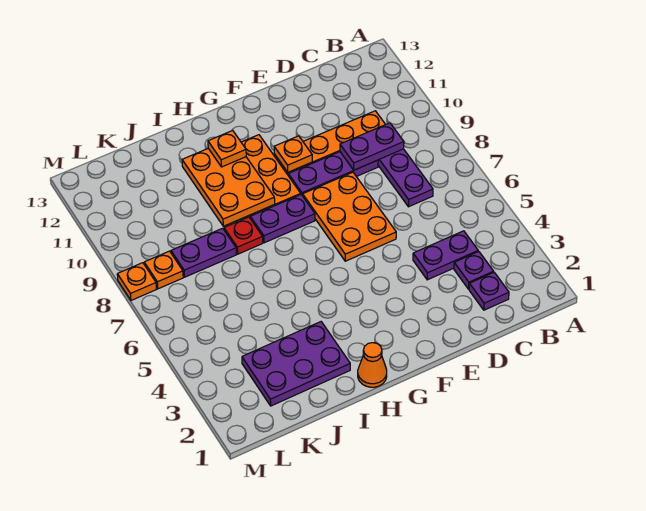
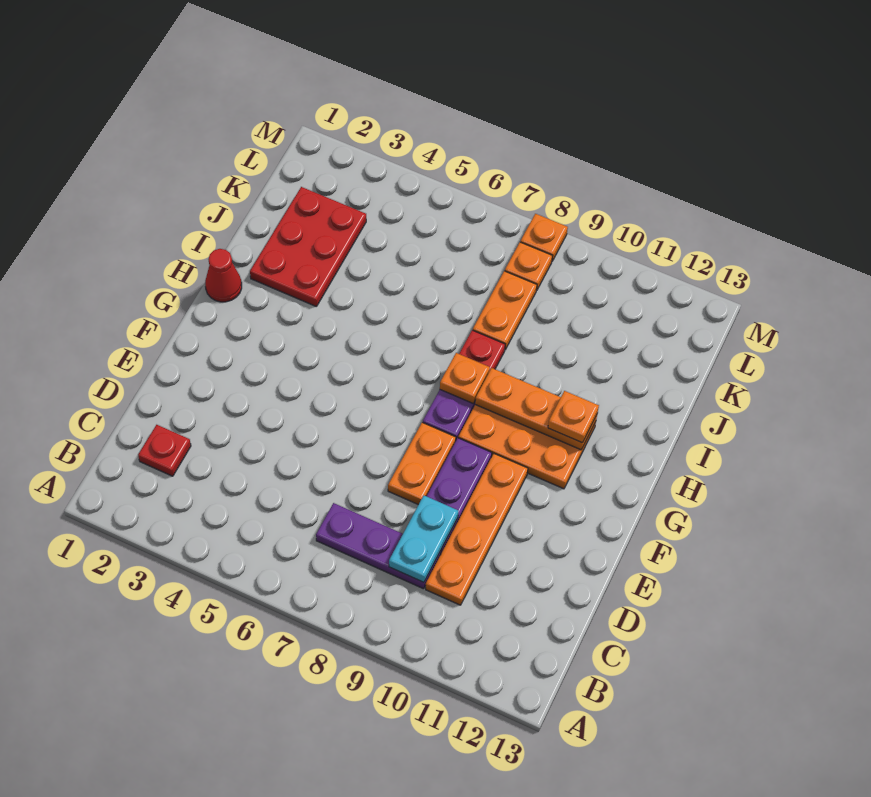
purple 1x1 plate [469,273,509,310] -> red 1x1 plate [138,425,191,476]
purple 1x1 plate [454,251,494,289] -> none
purple 1x2 plate [413,231,478,280] -> none
purple 1x2 plate [340,123,404,170] -> cyan 1x2 plate [389,496,458,582]
orange 2x3 plate [303,172,396,261] -> orange 1x2 plate [388,422,456,505]
orange 1x1 plate [274,136,312,172] -> orange 1x1 plate moved to [440,353,490,404]
orange 1x1 cone [358,343,387,387] -> red 1x1 cone [205,249,242,302]
orange 2x3 plate [182,149,275,226] -> orange 1x3 plate [475,368,597,450]
purple 2x3 plate [242,322,350,406] -> red 2x3 plate [250,187,366,307]
purple 1x2 plate [171,228,236,277] -> orange 1x2 plate [473,271,537,350]

